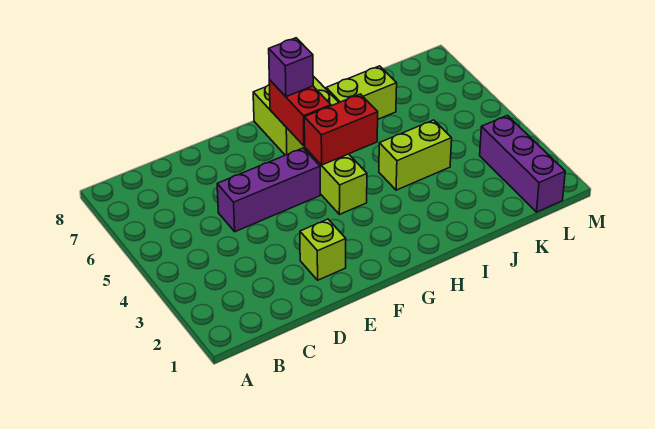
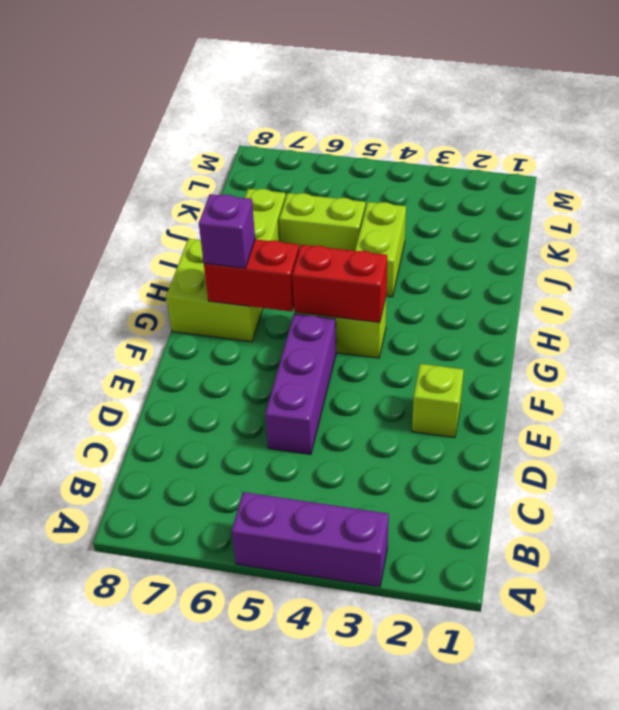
red 1x2 brick [304,94,378,165] -> red 1x2 brick turned to [292,245,387,323]
none -> lime 1x2 brick [279,193,366,251]
purple 1x3 brick [480,115,565,212] -> purple 1x3 brick moved to [232,492,389,587]

